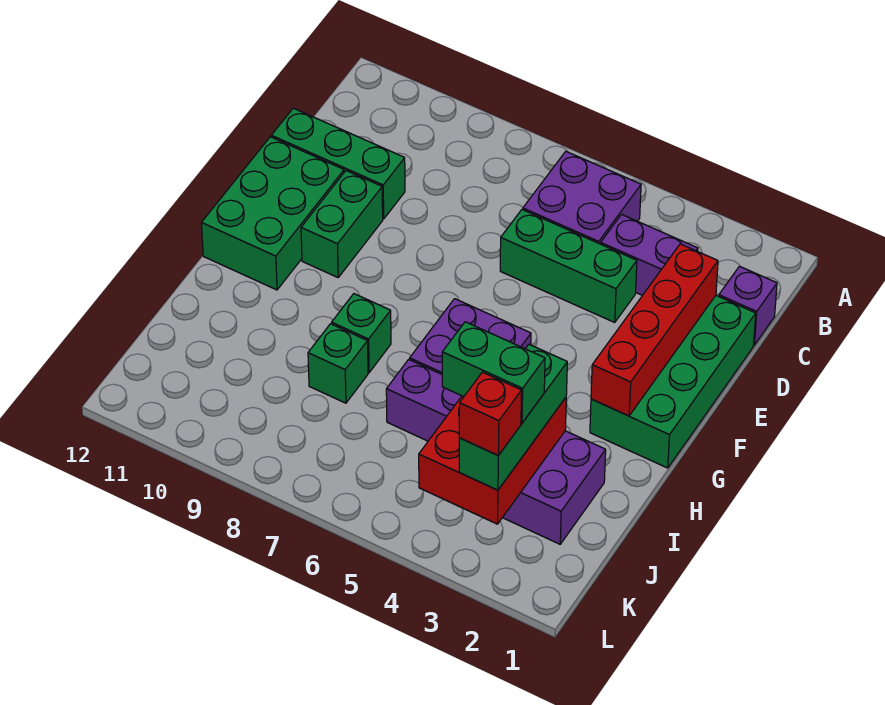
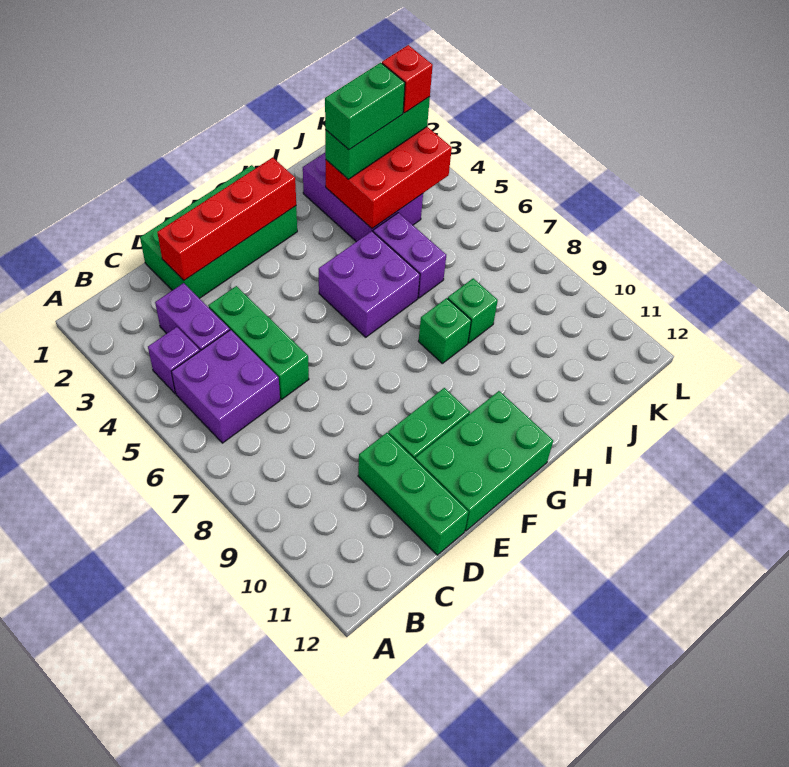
purple 1x1 brick [719,266,777,345] -> purple 1x1 brick moved to [148,327,200,393]
green 1x2 brick [442,322,545,423] -> green 1x2 brick turned to [325,63,405,150]

